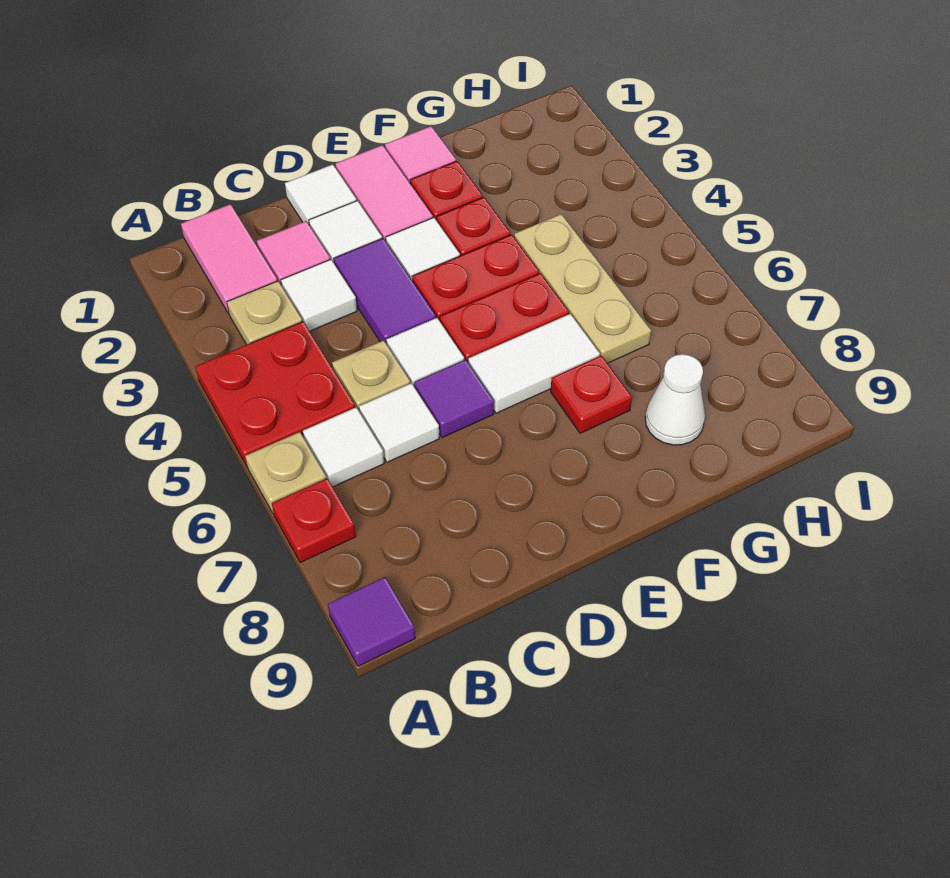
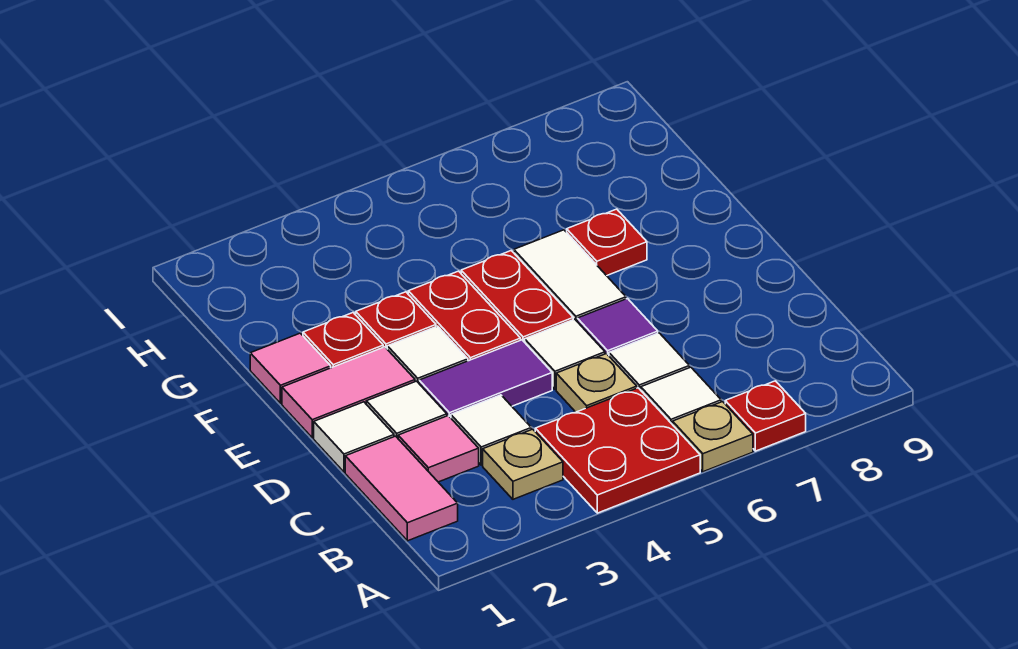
purple 1x1 tile [328,577,415,666] -> none
pink 1x2 tile [181,204,277,314] -> pink 1x2 tile turned to [345,436,458,541]
tan 1x3 plate [514,214,651,363] -> none
white 1x1 cone [645,354,705,445] -> none

